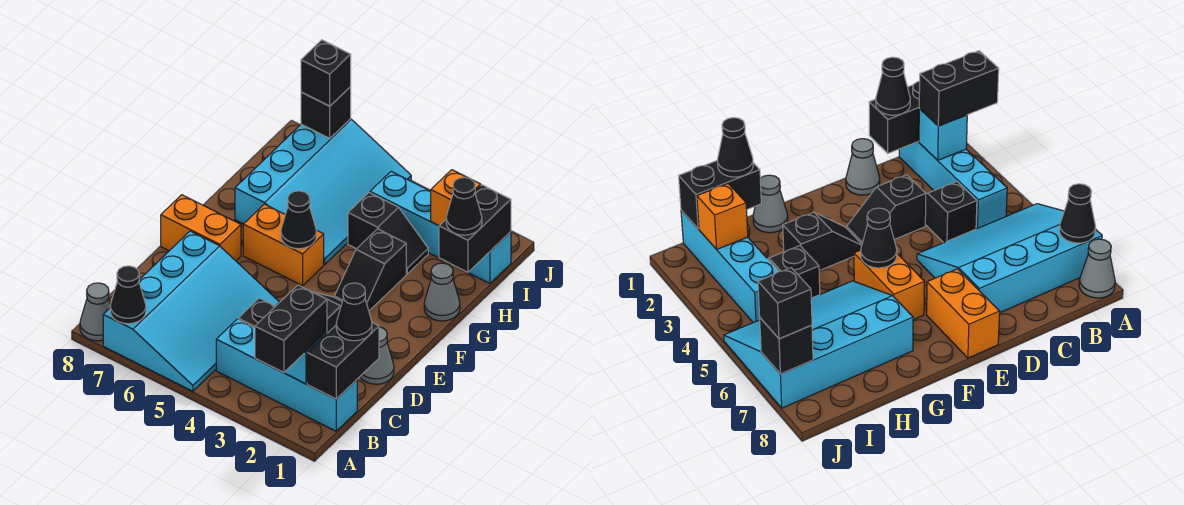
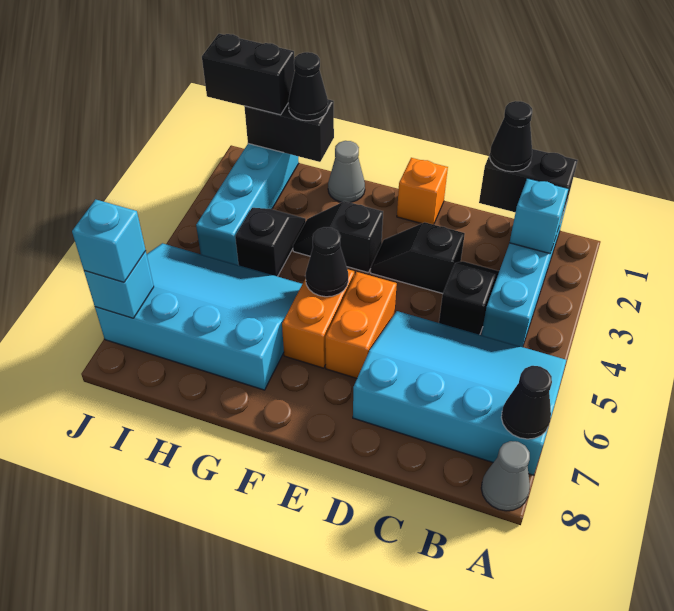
black 1x2 brick [255,285,327,373] -> black 1x2 brick moved to [202,34,295,115]
grey 1x1 cone [360,327,394,384] -> none
orange 1x2 brick [161,195,241,261] -> orange 1x2 brick moved to [325,272,397,378]
black 1x2 slope [335,229,406,311] -> black 1x2 slope turned to [293,201,383,273]
orange 1x1 brick [431,170,481,226] -> orange 1x1 brick moved to [397,158,448,225]
black 1x1 brick [301,87,351,138] -> cyan 1x1 brick [84,251,154,318]
black 1x1 brick [301,40,351,106] -> cyan 1x1 brick [72,199,146,282]

